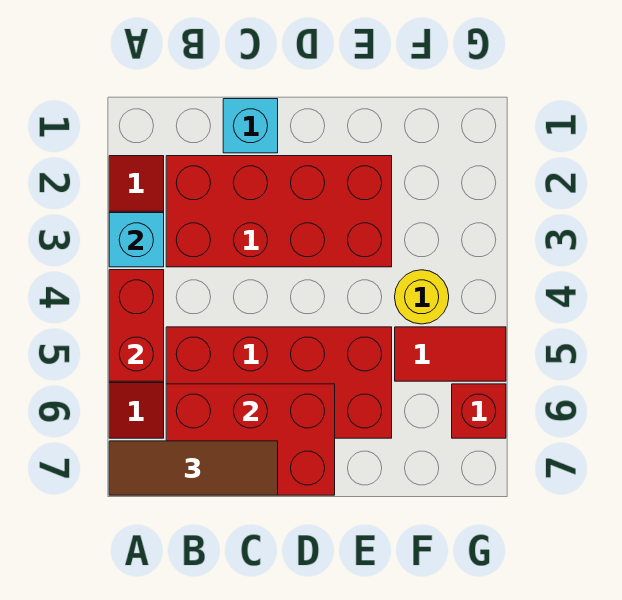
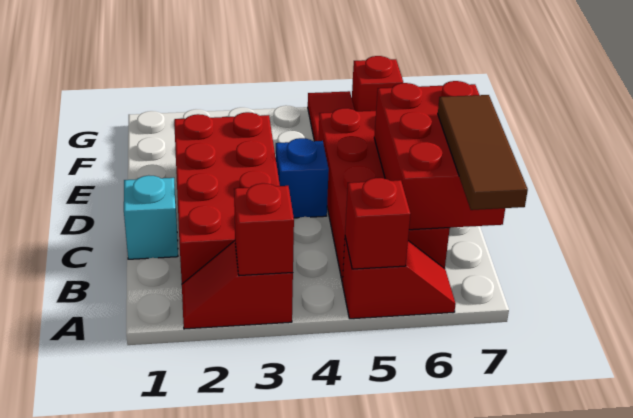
cyan 1x1 brick [109,213,164,267] -> red 1x1 brick [234,183,294,276]
red 1x2 brick [109,270,164,381] -> red 1x1 brick [345,178,410,269]
none -> blue 1x1 brick [276,138,329,218]
yellow 1x1 round brick [395,270,449,324] -> none

